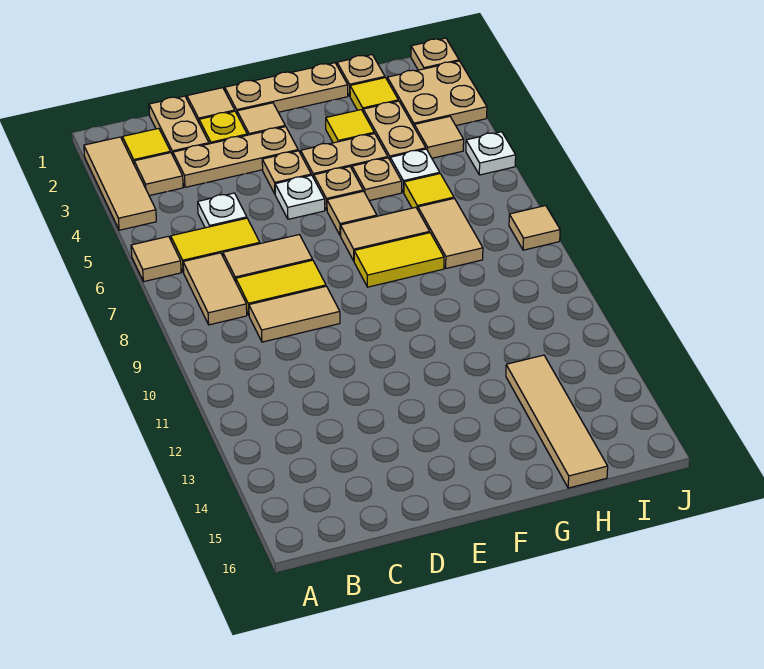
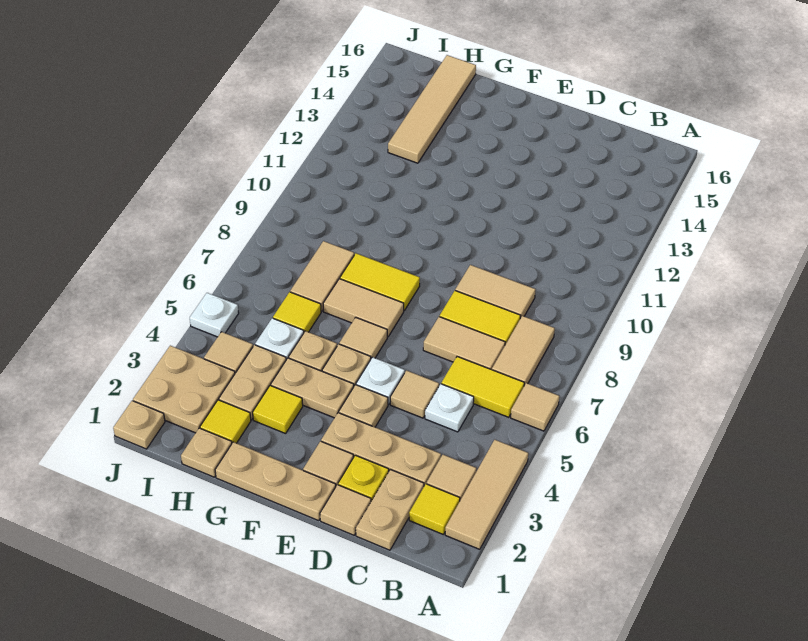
tan 1x1 tile [509,206,560,250] -> tan 1x1 tile moved to [390,371,439,418]

